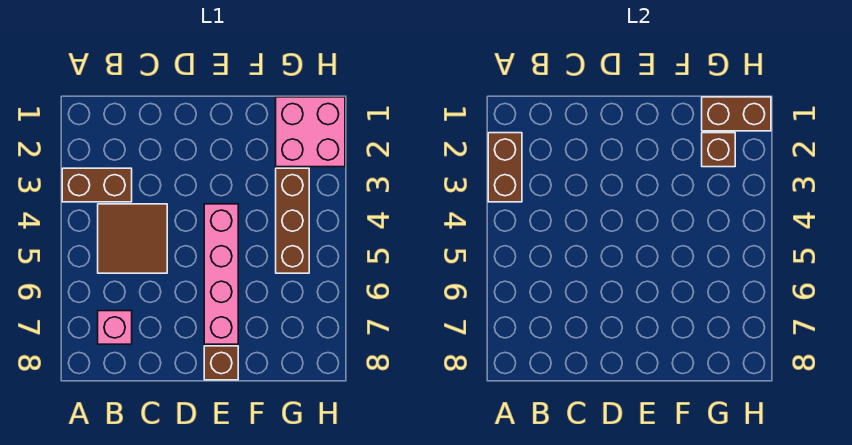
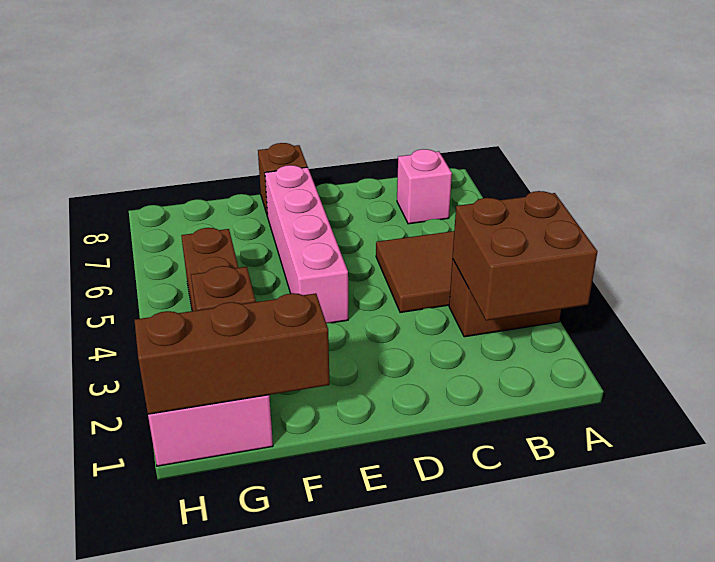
brown 1x2 brick [488,133,522,202] -> brown 2x2 brick [453,191,598,320]
brown 1x2 brick [702,97,771,131] -> brown 1x3 brick [135,293,330,414]

